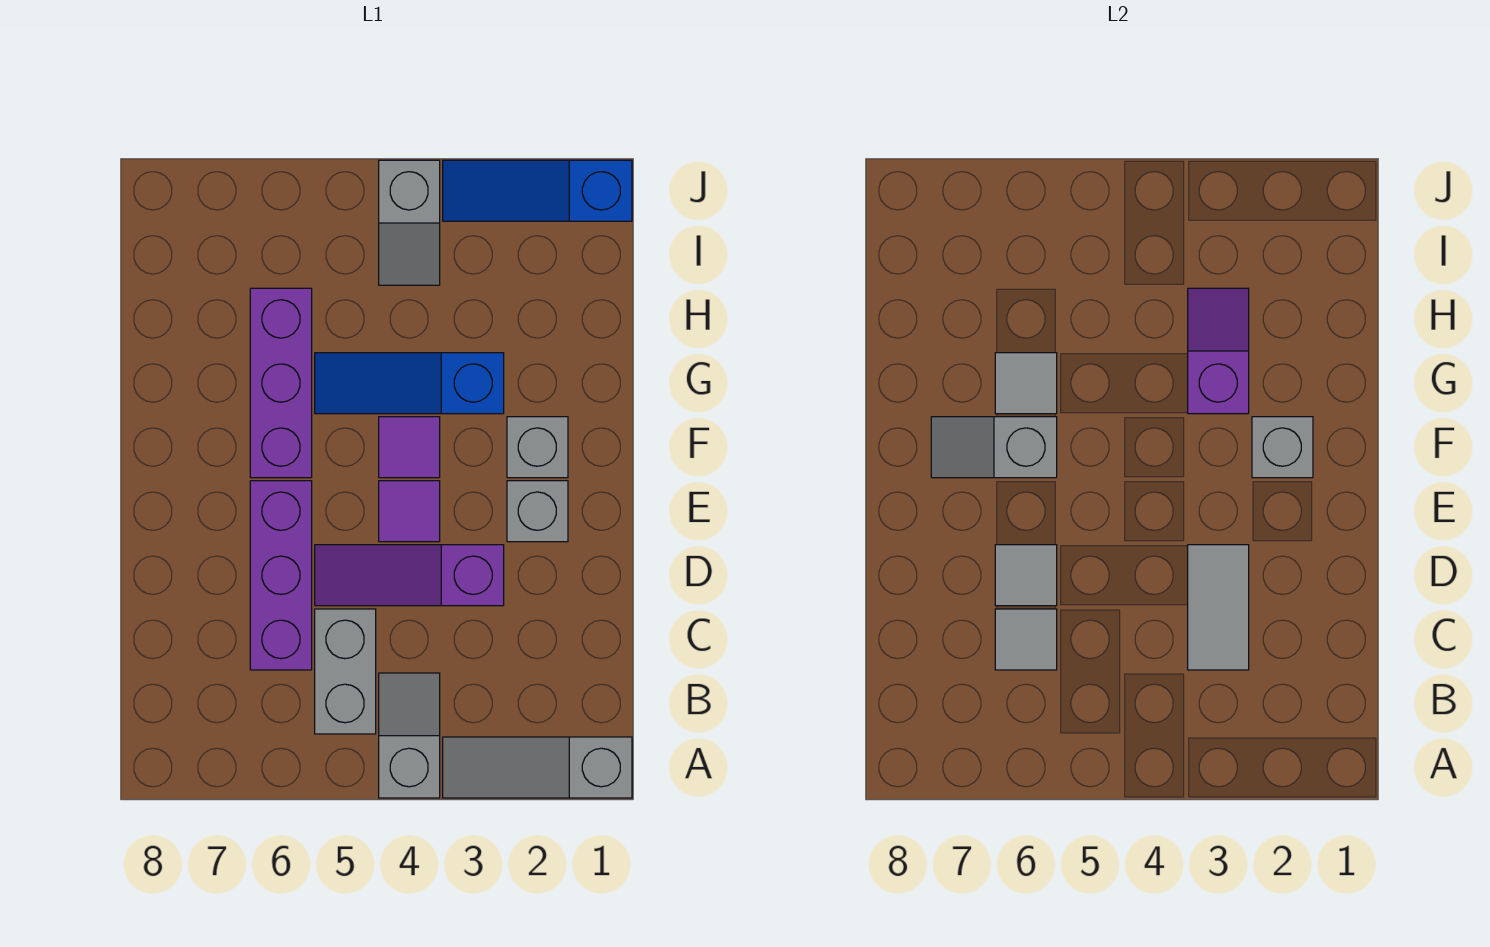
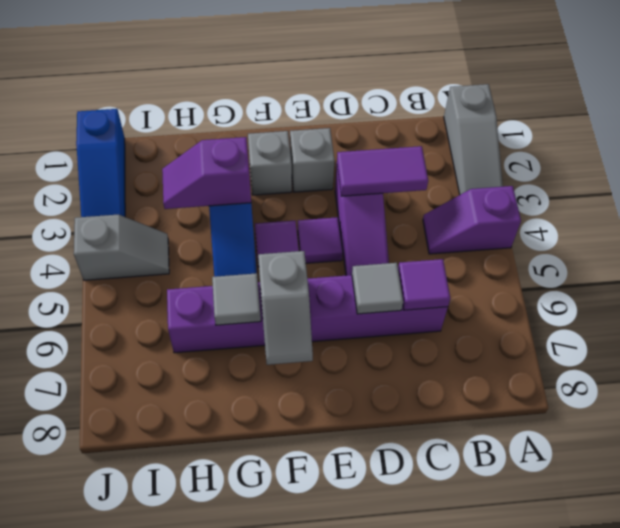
grey 1x2 slope [379,673,440,798] -> purple 1x2 slope [423,186,521,254]
grey 1x2 brick [315,609,376,734] -> none
grey 1x2 tile [1188,545,1249,670] -> purple 1x2 tile [337,146,428,196]
grey 1x1 tile [995,609,1057,670] -> purple 1x1 tile [398,259,450,310]
grey 1x1 brick [1252,417,1313,478] -> none

